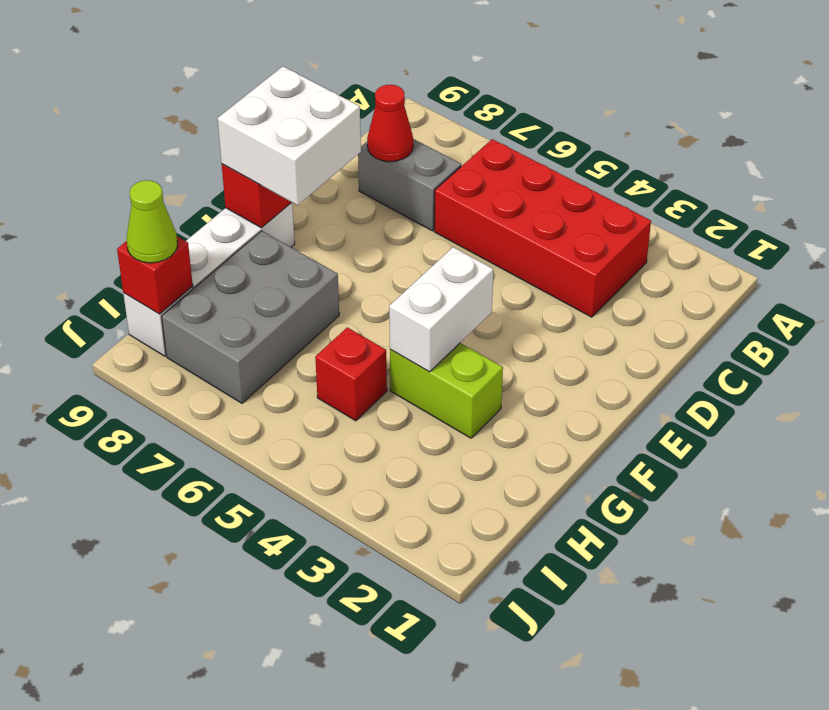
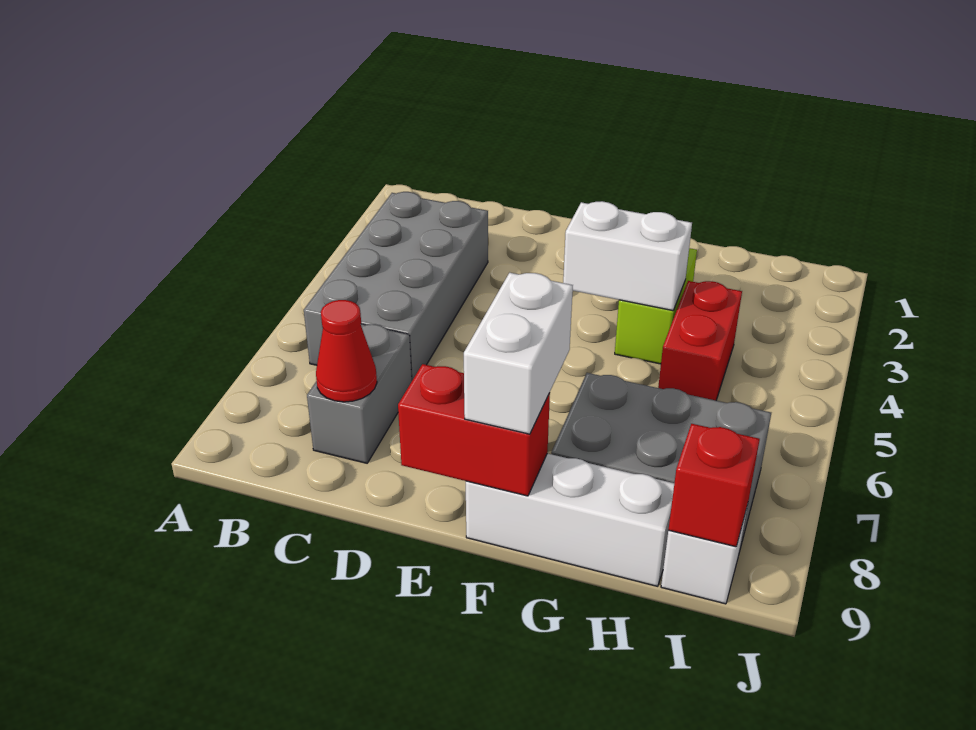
red 2x4 brick [434,139,651,317] -> grey 2x4 brick [304,192,488,380]
white 2x2 brick [218,66,361,205] -> white 1x2 brick [464,273,573,434]
red 1x1 brick [315,327,387,421] -> red 1x2 brick [658,281,742,400]
lime 1x1 cone [127,180,178,263] -> none

